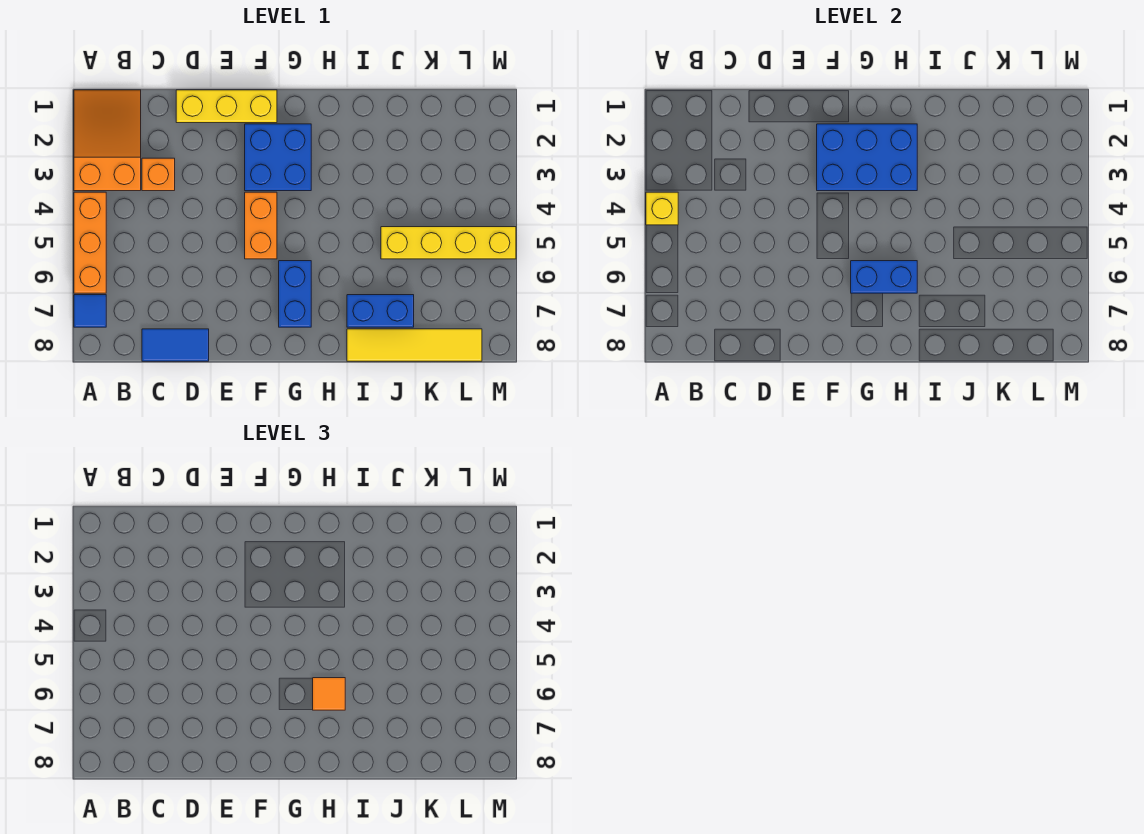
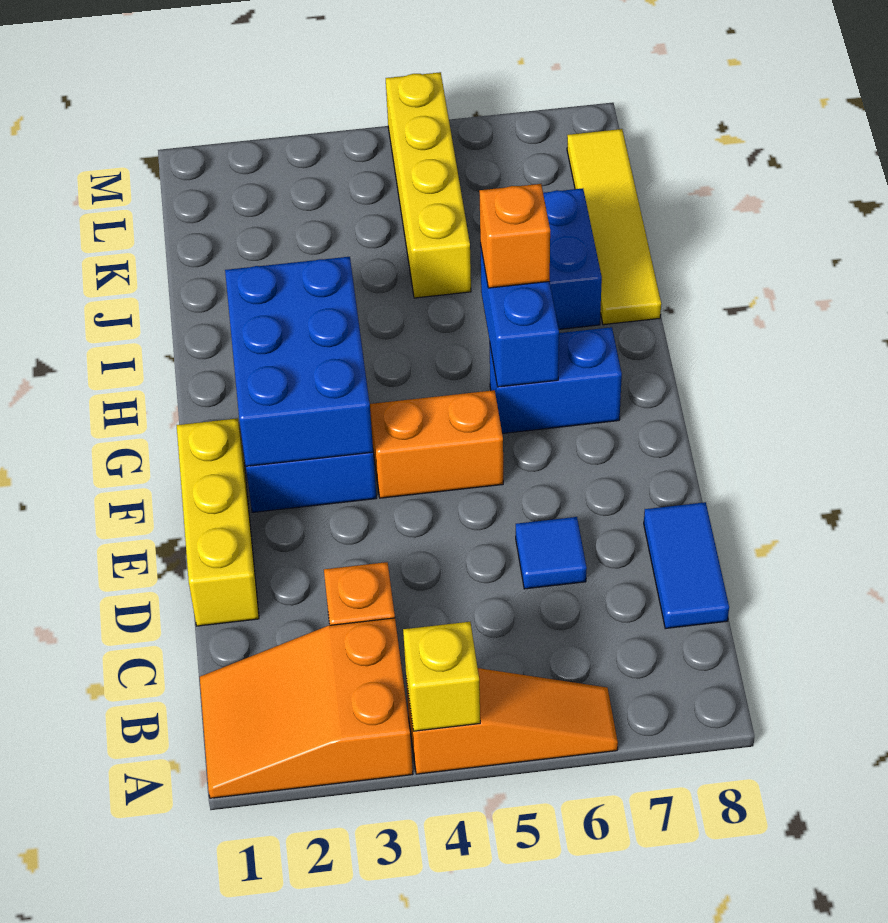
orange 1x3 brick [74,192,106,293] -> orange 1x3 slope [406,668,618,774]
blue 1x1 tile [74,295,106,327] -> blue 1x1 tile moved to [516,517,587,589]
orange 1x1 tile [313,678,345,710] -> orange 1x1 brick [479,184,550,288]

